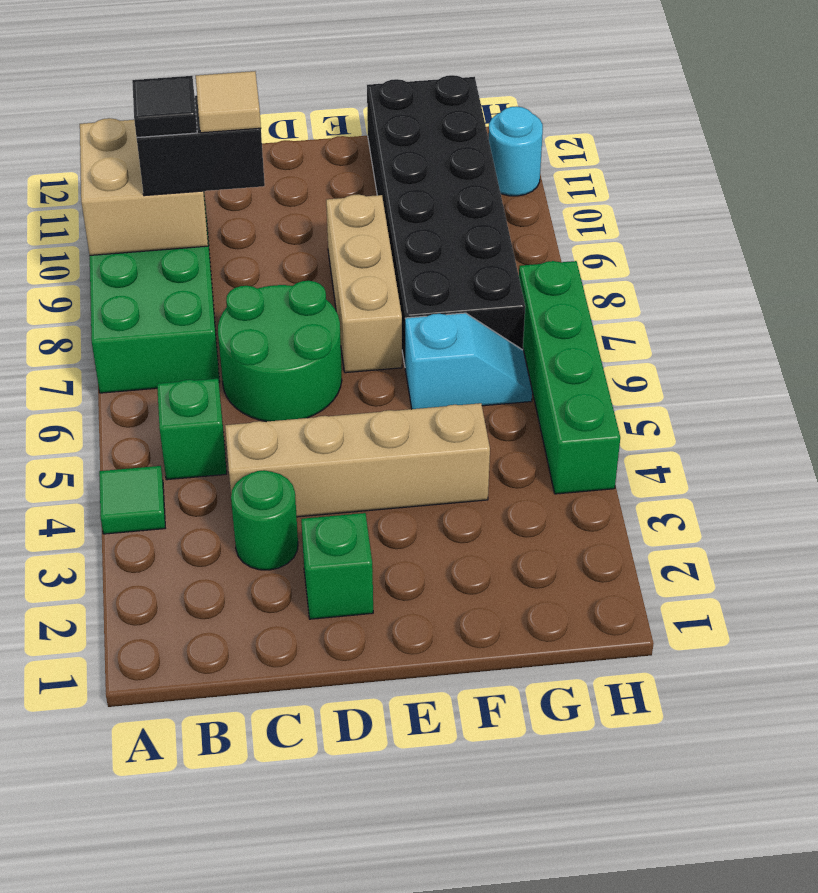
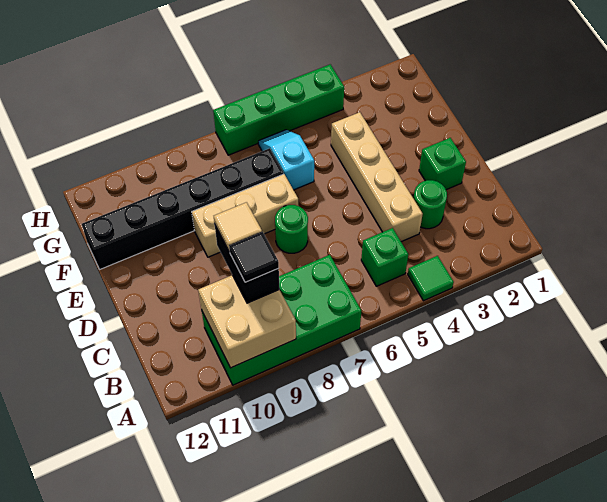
green 2x2 round brick [218,281,342,422] -> green 1x1 round brick [275,205,308,253]
black 2x6 brick [367,75,525,365] -> black 1x6 brick [82,148,284,269]
cyan 1x1 round brick [489,106,543,196] -> none

